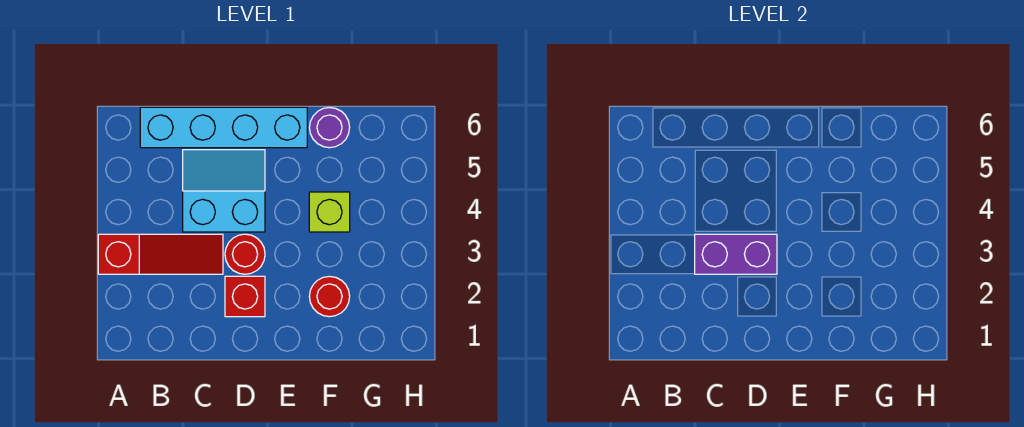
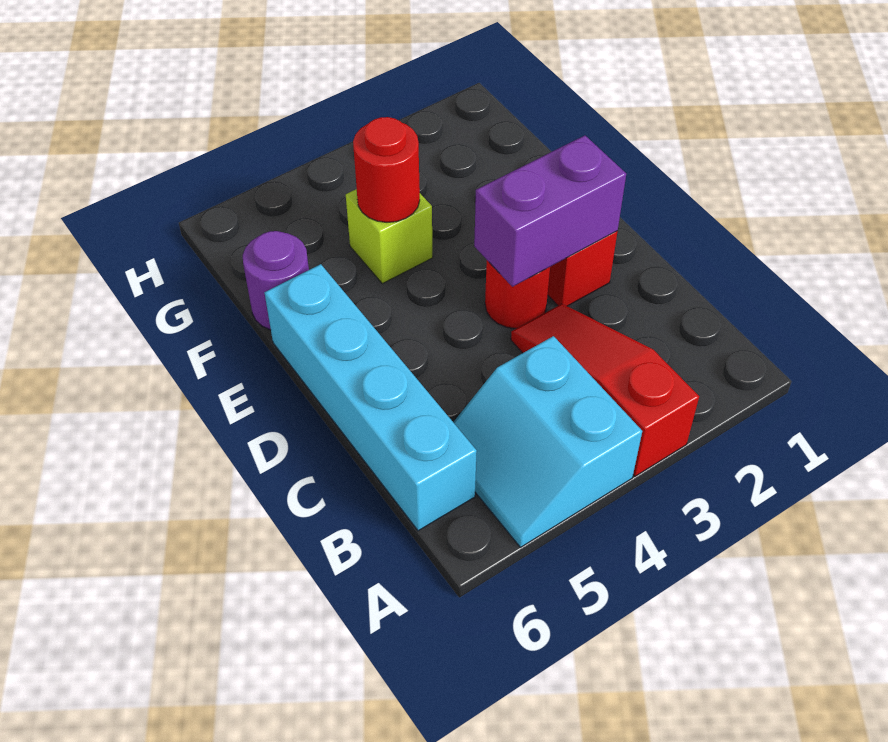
purple 1x2 brick [695,234,777,274] -> purple 1x2 brick turned to [474,136,626,287]
cyan 2x2 slope [183,150,265,232] -> cyan 2x2 slope moved to [453,336,642,547]
red 1x1 round brick [309,276,350,317] -> red 1x1 round brick moved to [353,117,420,222]

